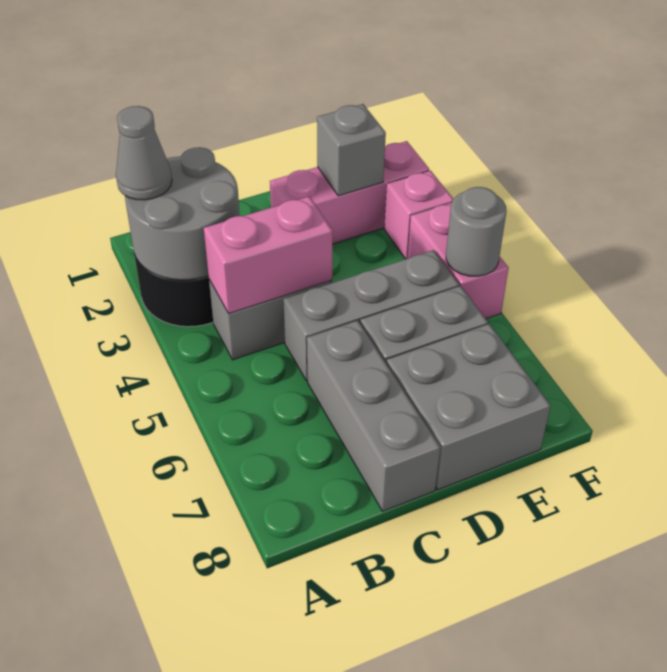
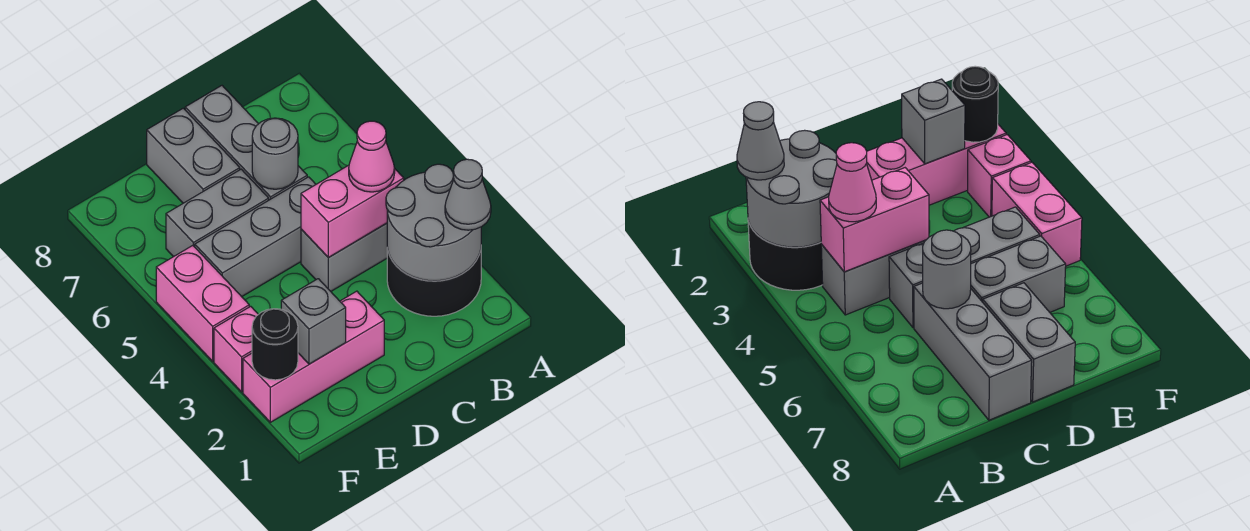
none -> pink 1x1 cone [349,121,395,192]
grey 2x2 brick [387,324,551,490] -> grey 1x2 brick [147,108,240,203]
none -> black 1x1 round brick [252,309,298,380]
grey 1x1 round brick [446,187,506,276] -> grey 1x1 round brick moved to [252,118,298,189]

